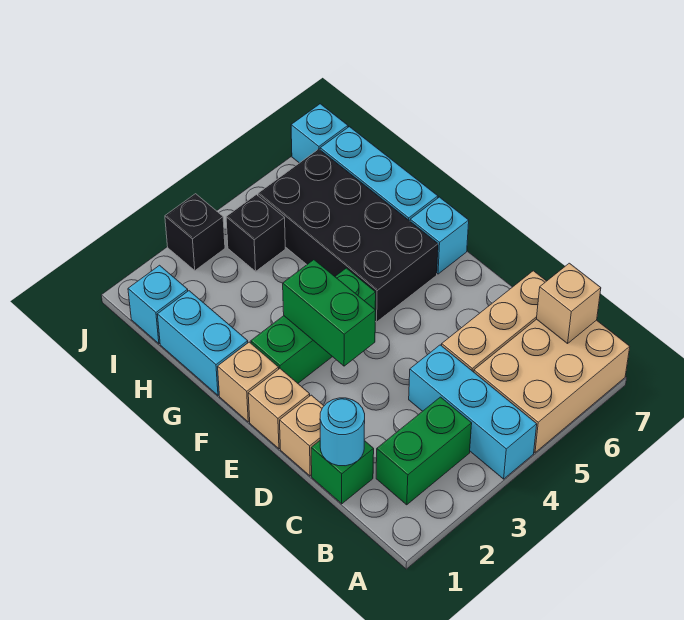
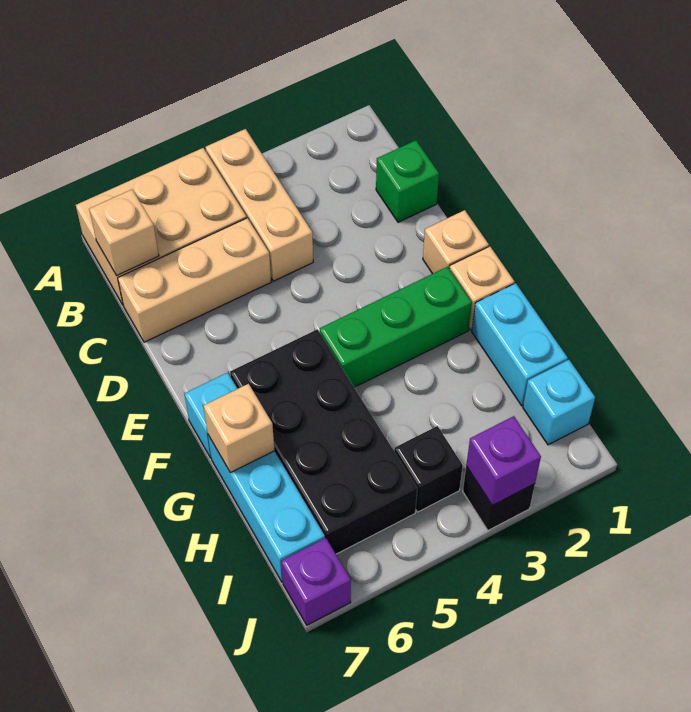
cyan 1x3 brick [409,345,537,479] -> tan 1x3 brick [206,129,313,281]
green 1x2 brick [376,397,472,505] -> none
cyan 1x1 round brick [320,398,365,466] -> none
tan 1x1 brick [280,395,324,476] -> tan 1x1 brick moved to [204,384,275,473]
green 1x2 brick [283,260,376,366] -> none
none -> purple 1x1 brick [466,416,541,506]
cyan 1x1 brick [291,104,348,163] -> purple 1x1 brick [281,538,351,625]

